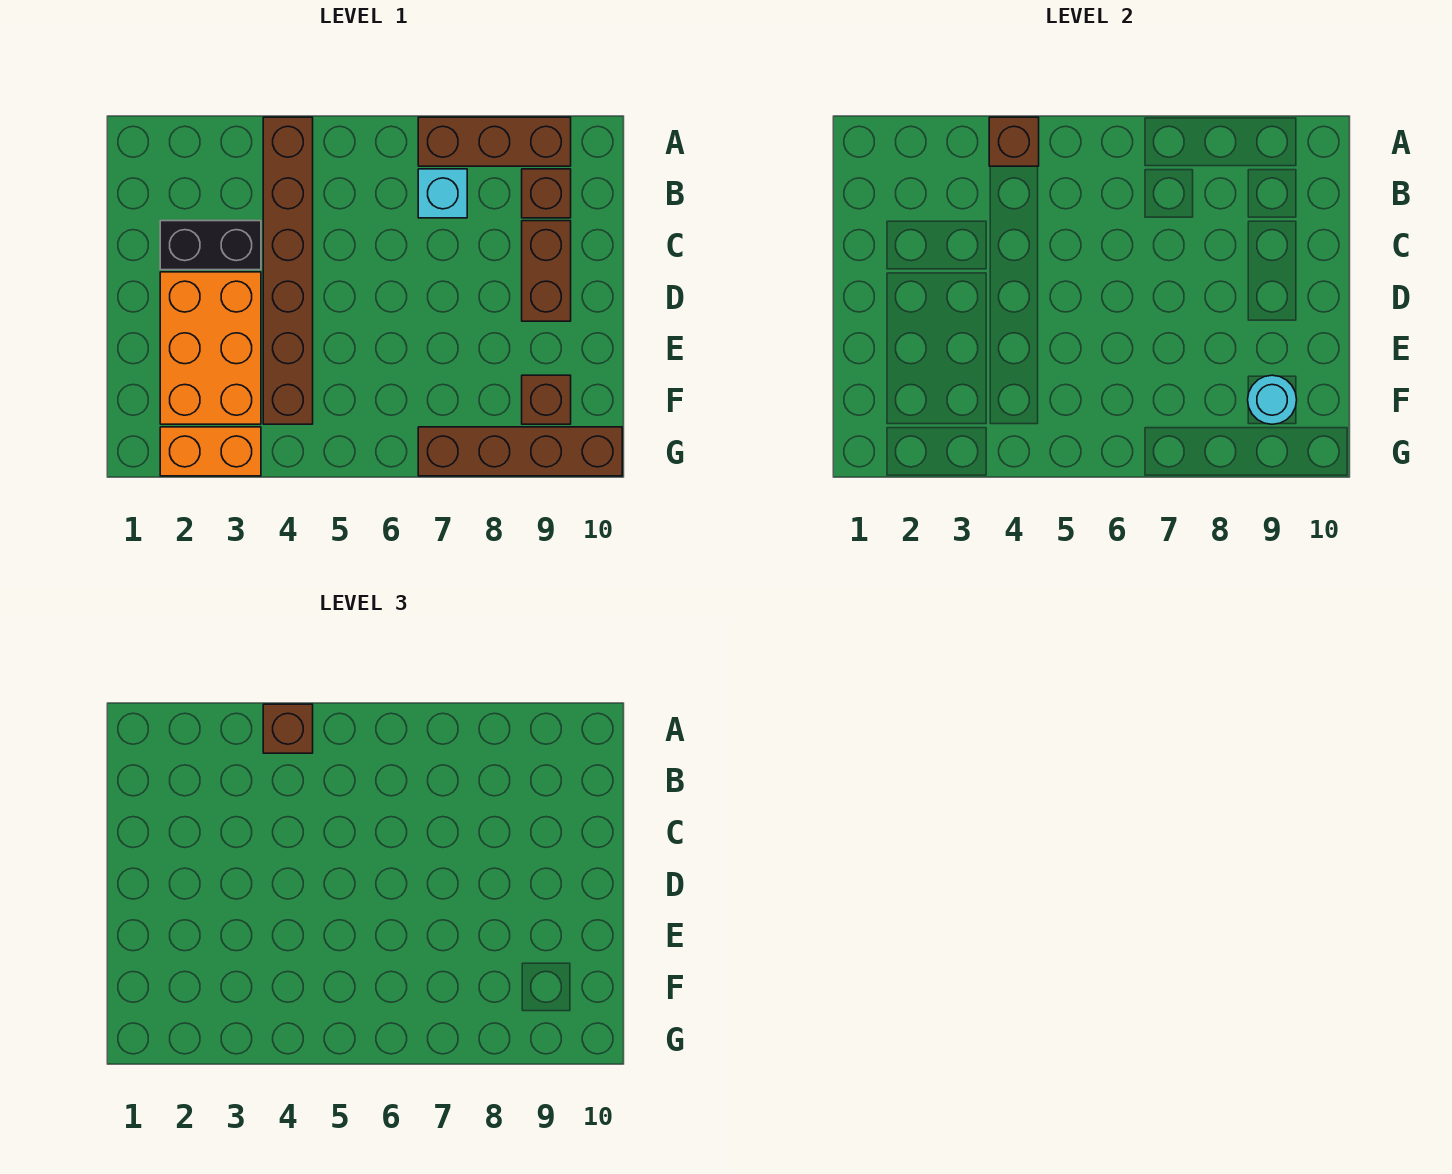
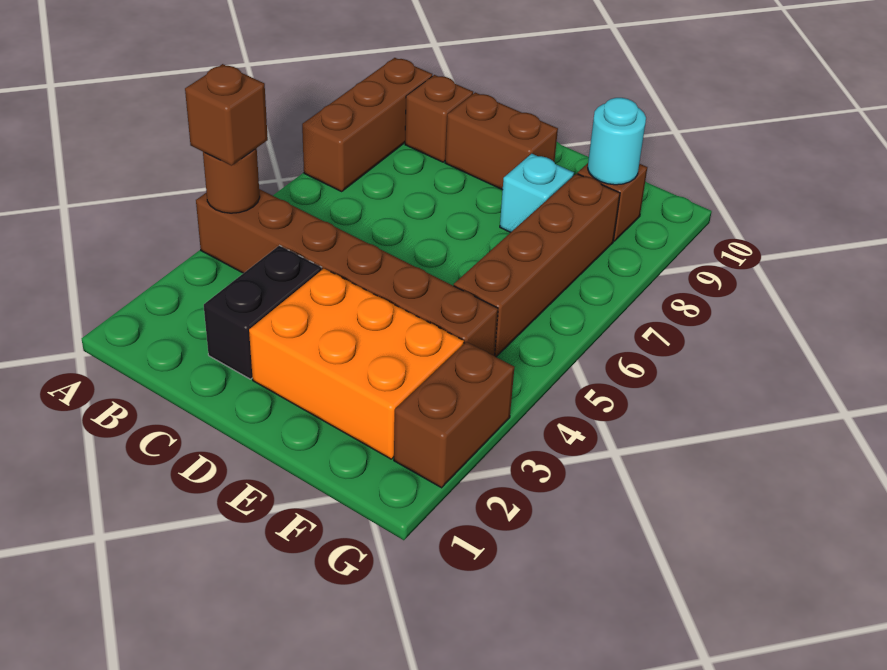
brown 1x1 brick [989,117,1039,166] -> brown 1x1 round brick [203,148,260,213]
cyan 1x1 brick [418,169,467,218] -> cyan 1x1 brick moved to [500,154,574,232]
orange 1x2 brick [160,427,261,476] -> brown 1x2 brick [394,342,514,488]
brown 1x4 brick [418,427,622,476] -> brown 1x4 brick moved to [454,174,620,357]

